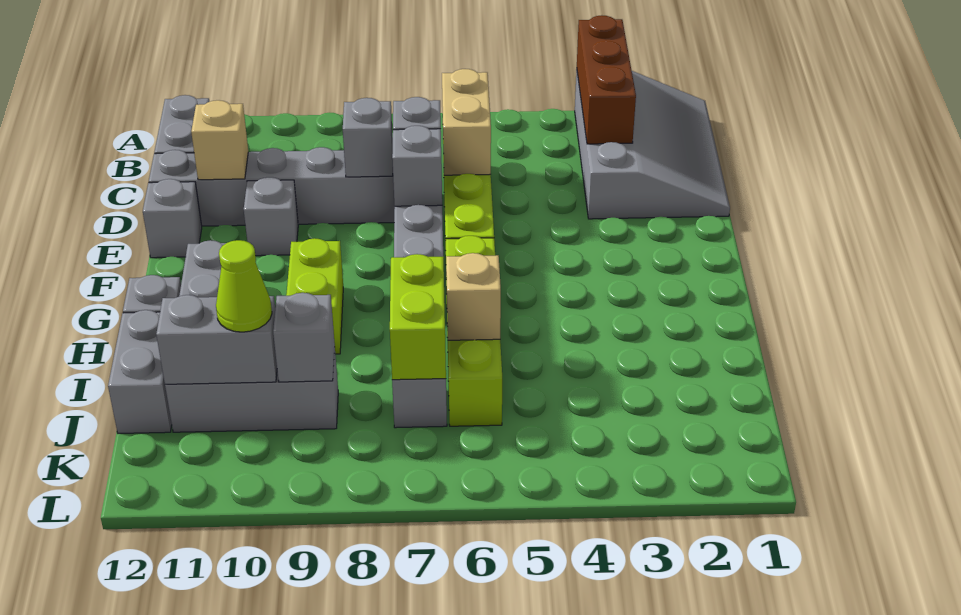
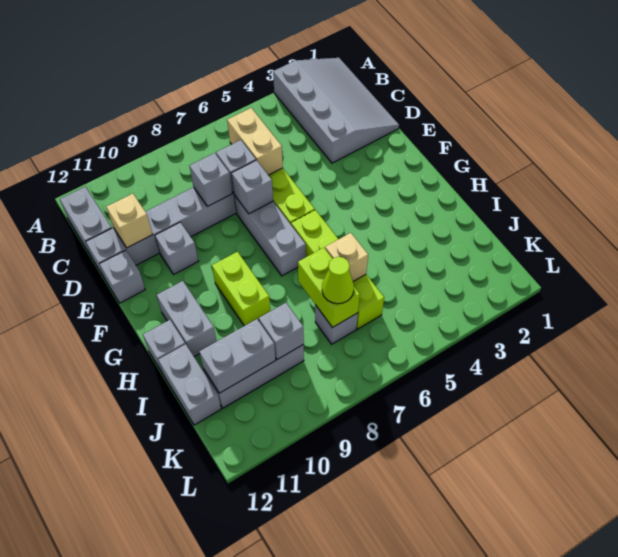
brown 1x3 brick [577,15,636,144] -> none
lime 1x1 cone [216,240,272,332] -> lime 1x1 cone moved to [322,257,354,304]

